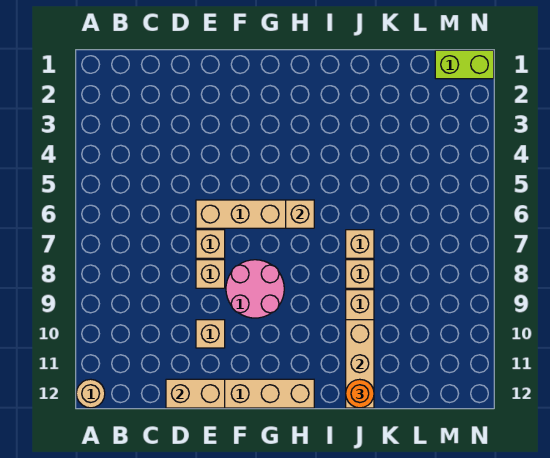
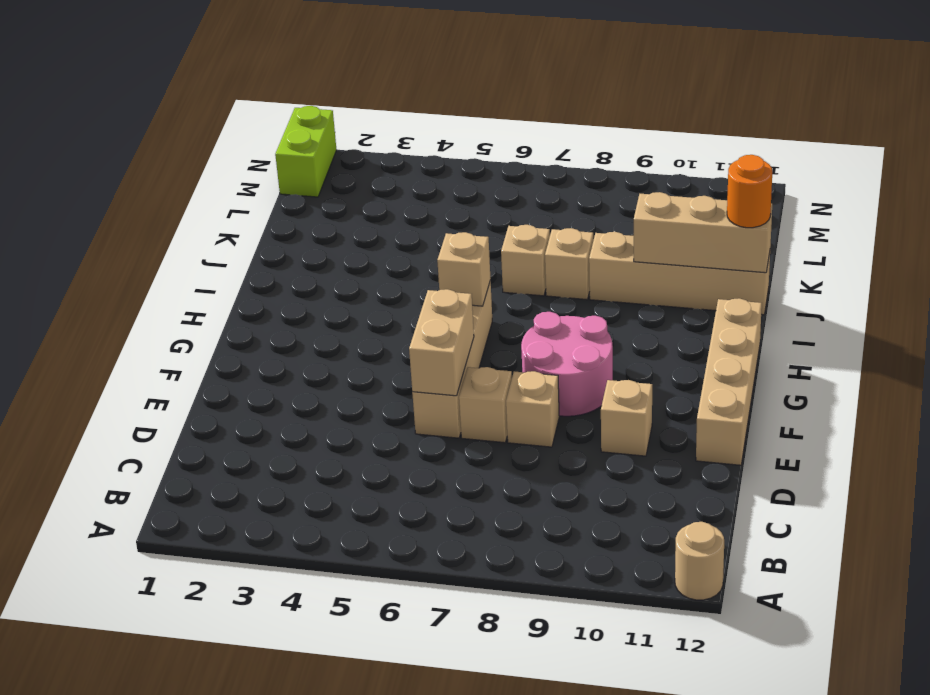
tan 1x2 brick [166,379,225,408] -> tan 1x2 brick moved to [409,289,474,396]

